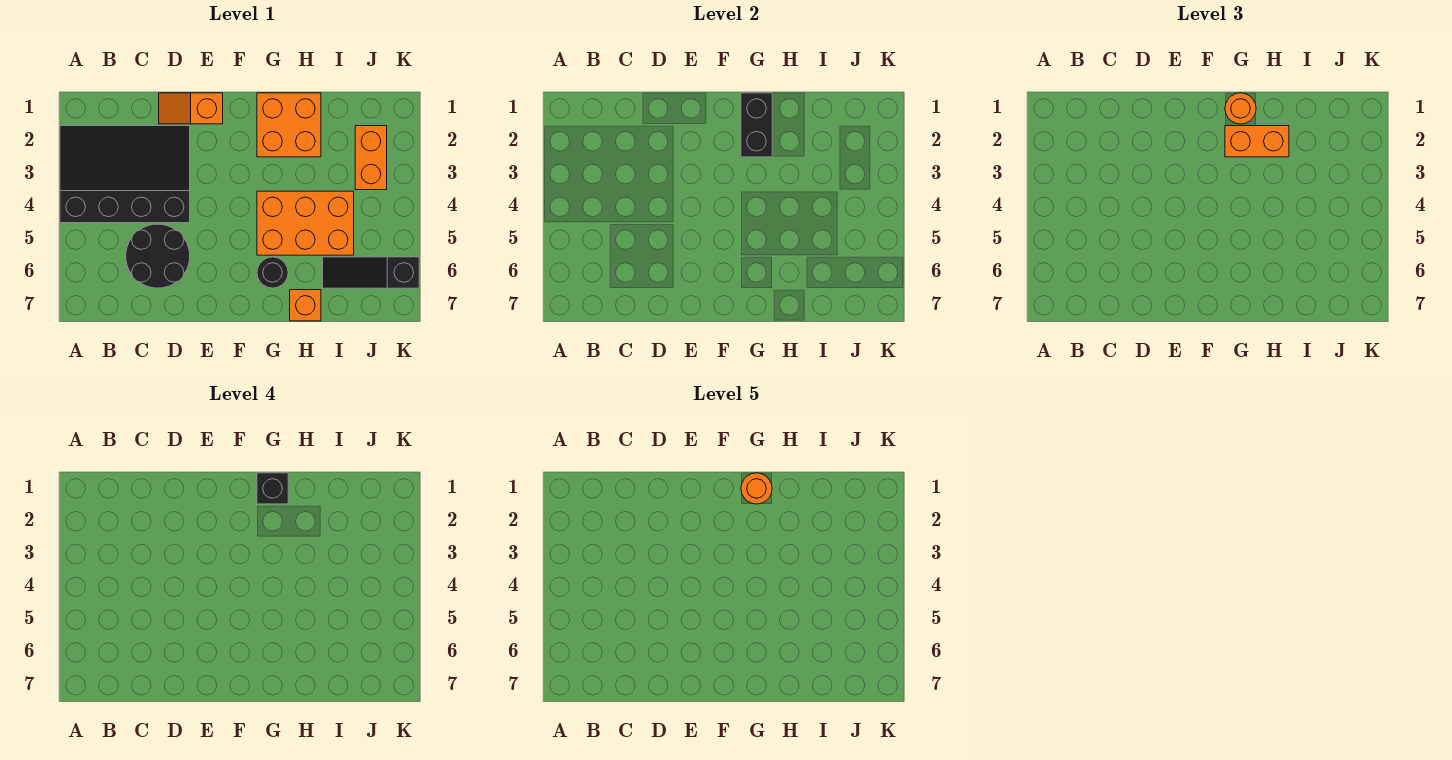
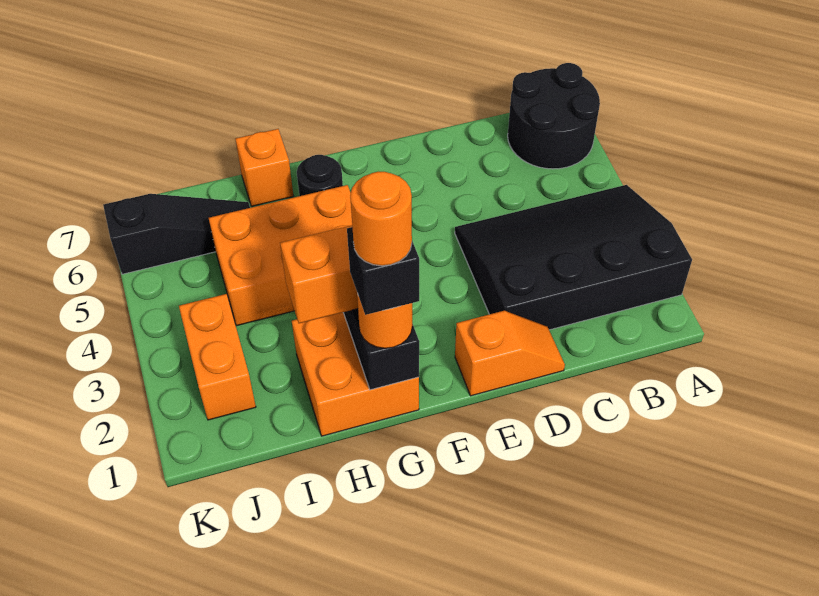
black 3x4 slope [60,126,190,223] -> black 3x4 slope turned to [455,185,692,330]
black 2x2 round brick [126,224,190,288] -> black 2x2 round brick moved to [508,63,600,169]

